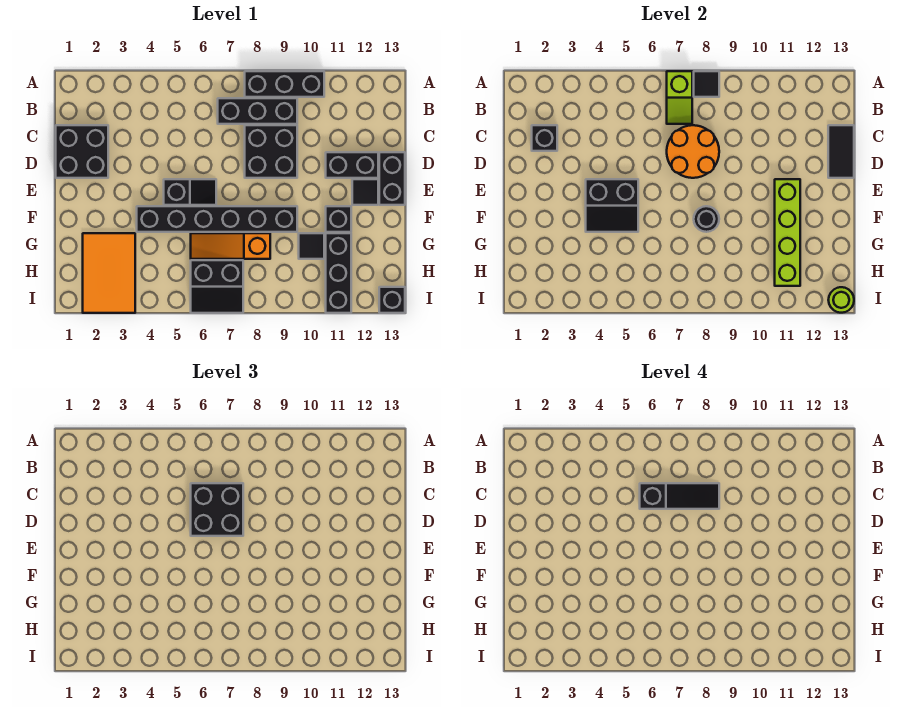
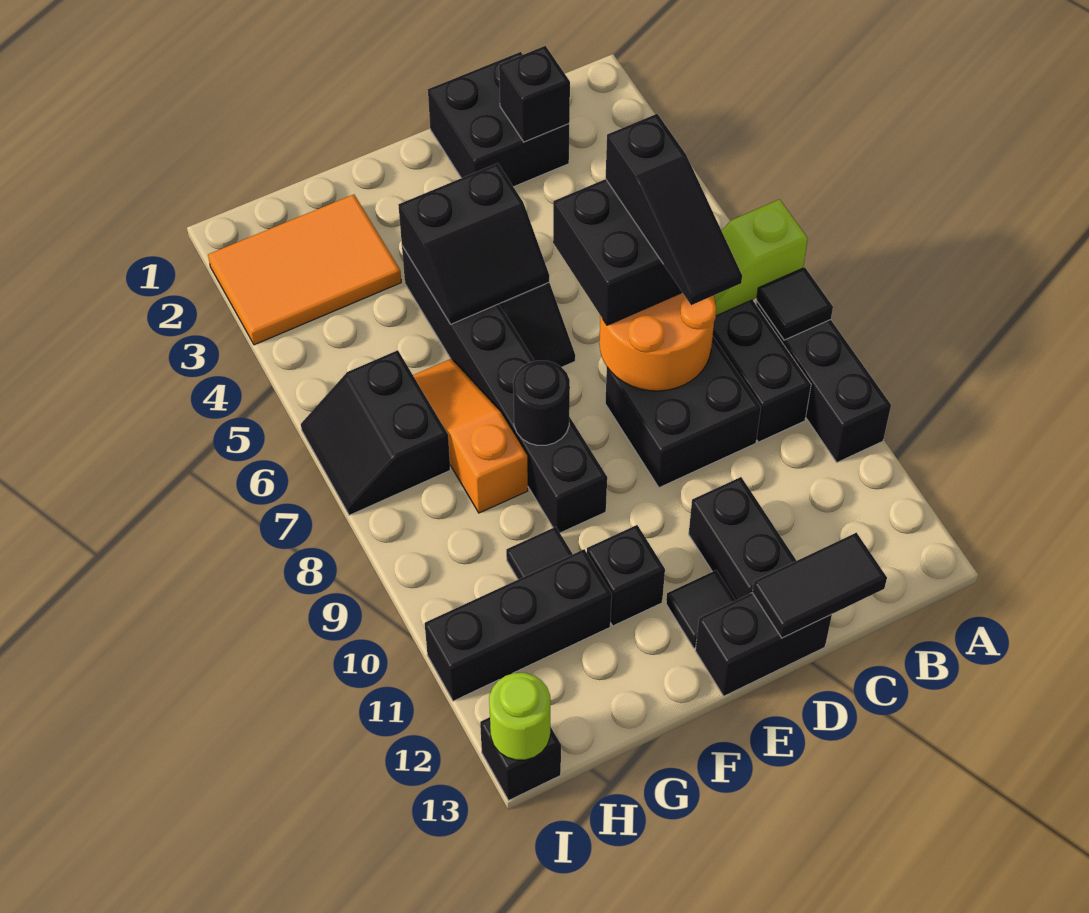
black 2x2 slope [586,179,638,232] -> black 2x2 slope turned to [398,163,549,324]
lime 1x4 brick [775,179,800,286] -> none

